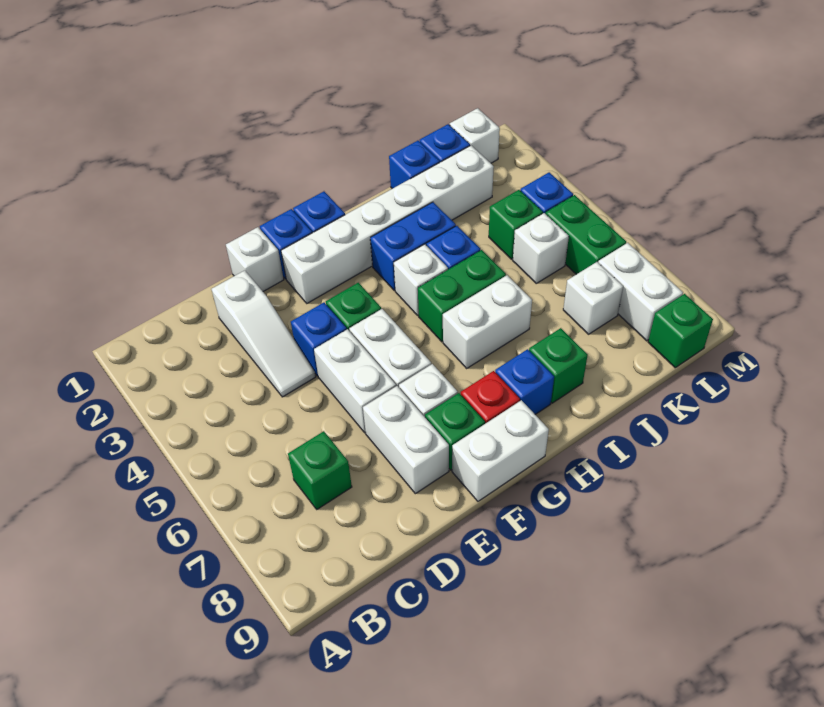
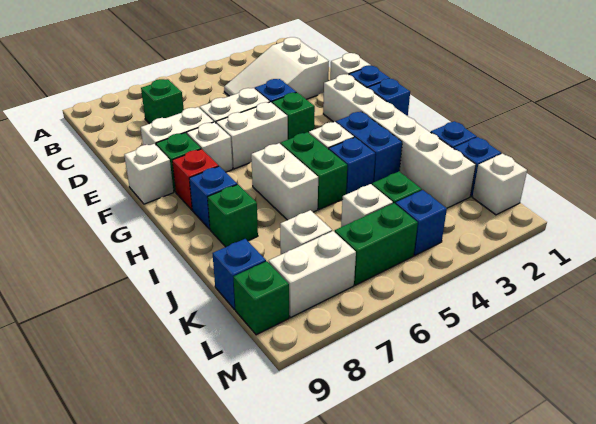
white 1x3 slope [211,270,316,397] -> white 2x3 slope [224,37,329,99]
white 1x2 brick [452,400,549,501] -> white 1x1 brick [124,144,174,204]
none -> blue 1x1 brick [212,239,266,309]

